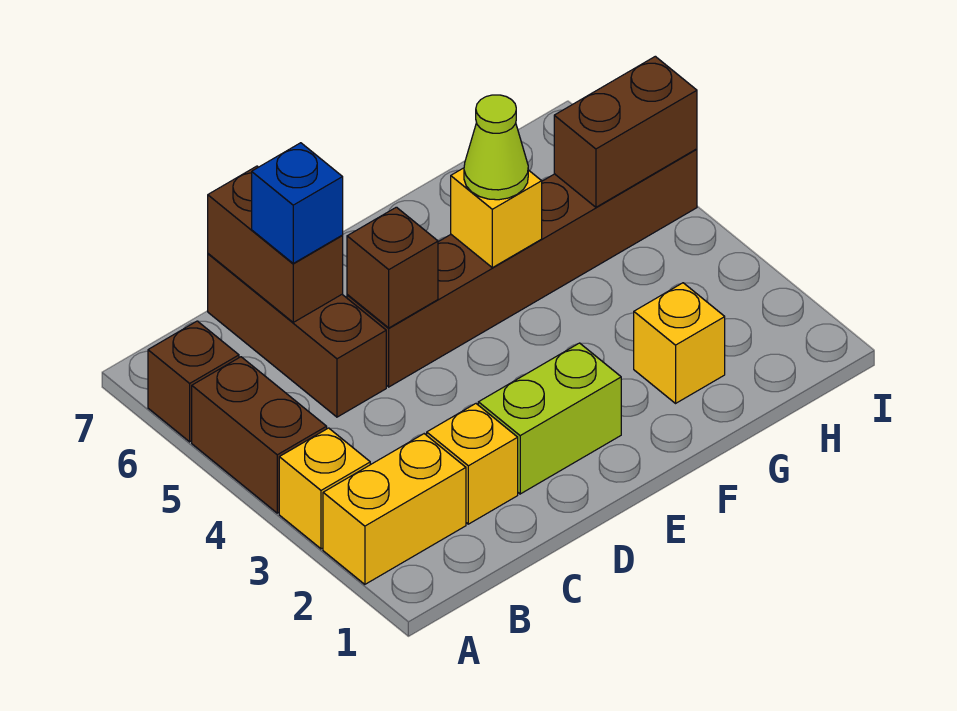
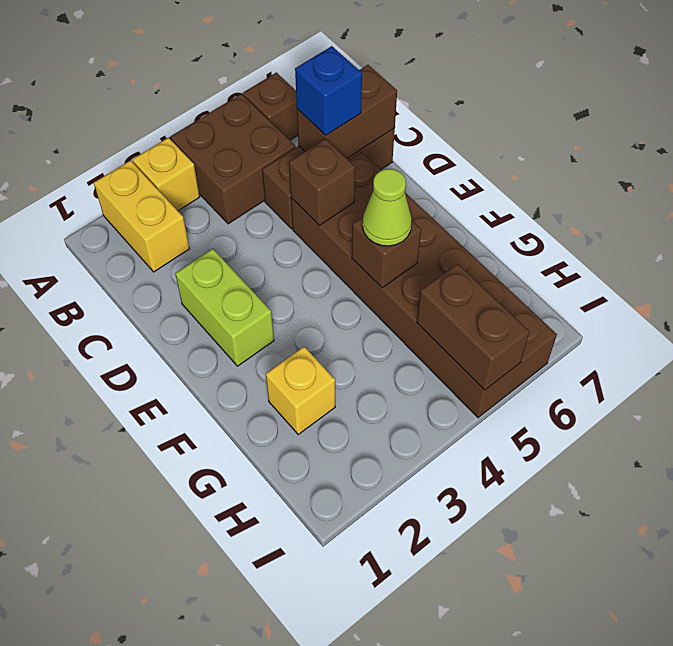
brown 1x2 brick [192,357,327,513] -> brown 2x2 brick [170,94,296,224]
yellow 1x1 brick [427,404,518,524] -> none
brown 1x6 brick [347,149,697,387] -> brown 2x6 brick [291,152,557,418]
yellow 1x1 brick [451,168,542,268] -> brown 1x1 brick [352,217,421,288]

